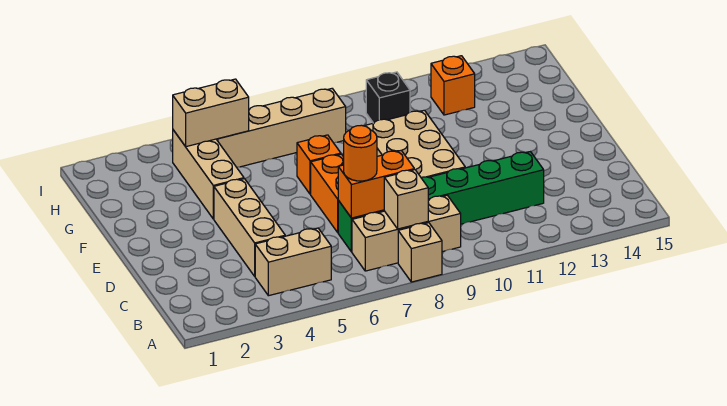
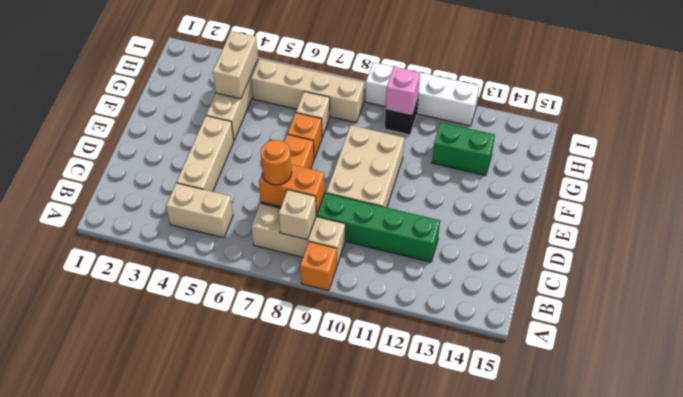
tan 1x1 brick [398,223,442,282] -> tan 1x1 brick moved to [296,92,330,137]
none -> green 1x2 brick [432,122,495,176]
tan 1x2 brick [173,79,249,147] -> tan 1x2 brick turned to [213,31,258,99]
none -> pink 1x1 brick [386,67,420,114]
orange 1x1 brick [431,56,475,115] -> orange 1x1 brick moved to [300,242,337,291]
none -> white 1x4 brick [365,62,479,126]

